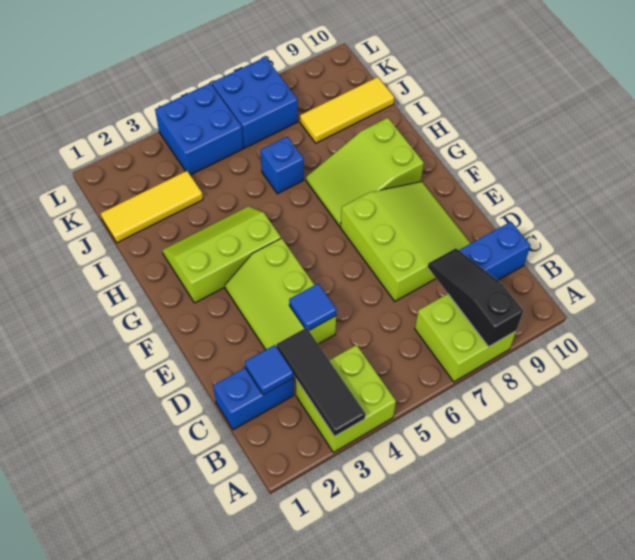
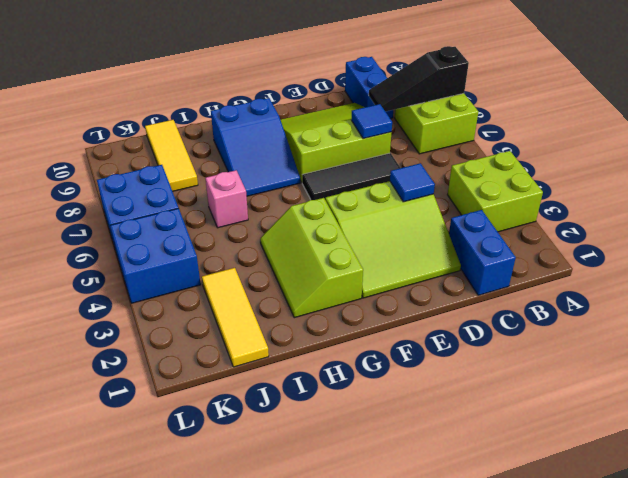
black 1x3 tile [277,328,365,437] -> black 1x3 tile moved to [302,153,400,200]
blue 1x1 tile [245,345,293,395] -> blue 1x1 tile moved to [351,104,392,139]
lime 2x3 slope [225,238,336,350] -> lime 3x3 slope [325,181,461,298]
lime 2x3 slope [306,118,424,226] -> blue 2x3 slope [211,98,300,196]
blue 1x1 brick [260,136,304,194] -> pink 1x1 brick [205,170,248,228]

